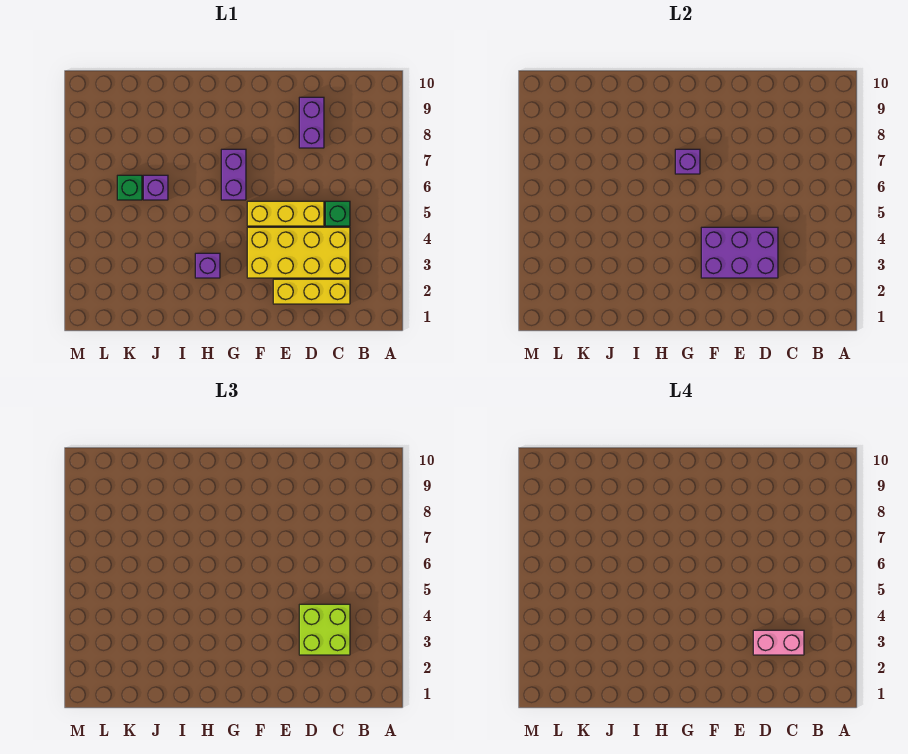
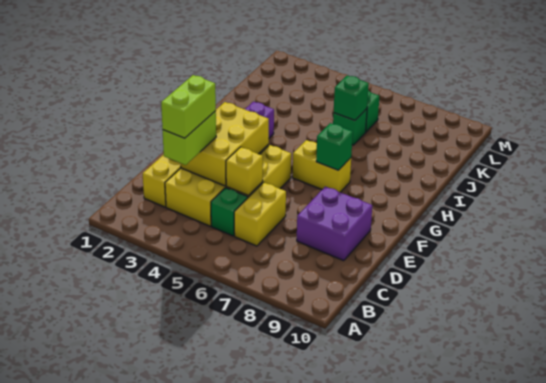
lime 2x2 brick [299,604,350,655] -> lime 1x2 brick [163,111,216,165]
pink 1x2 brick [753,630,804,655] -> lime 1x2 brick [161,75,216,138]
none -> yellow 1x2 brick [234,182,286,246]
purple 2x3 brick [701,227,778,278] -> yellow 2x3 brick [181,102,269,186]
none -> yellow 1x1 brick [226,147,263,196]
purple 1x2 brick [299,97,324,148] -> purple 2x2 brick [297,187,372,261]
purple 1x2 brick [221,149,246,200] -> yellow 1x2 brick [292,140,351,192]
purple 1x1 brick [675,149,700,174] -> green 1x1 brick [316,123,353,170]
purple 1x1 brick [143,175,168,200] -> green 1x1 brick [333,109,367,145]
none -> green 1x1 brick [334,75,369,120]

